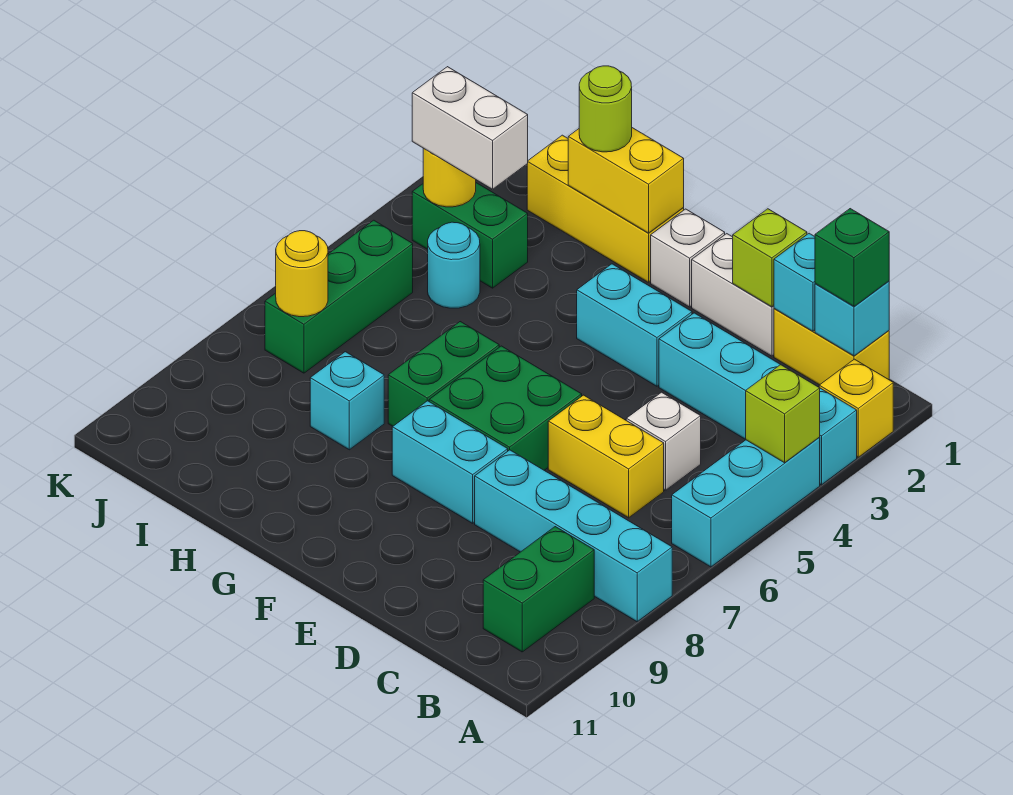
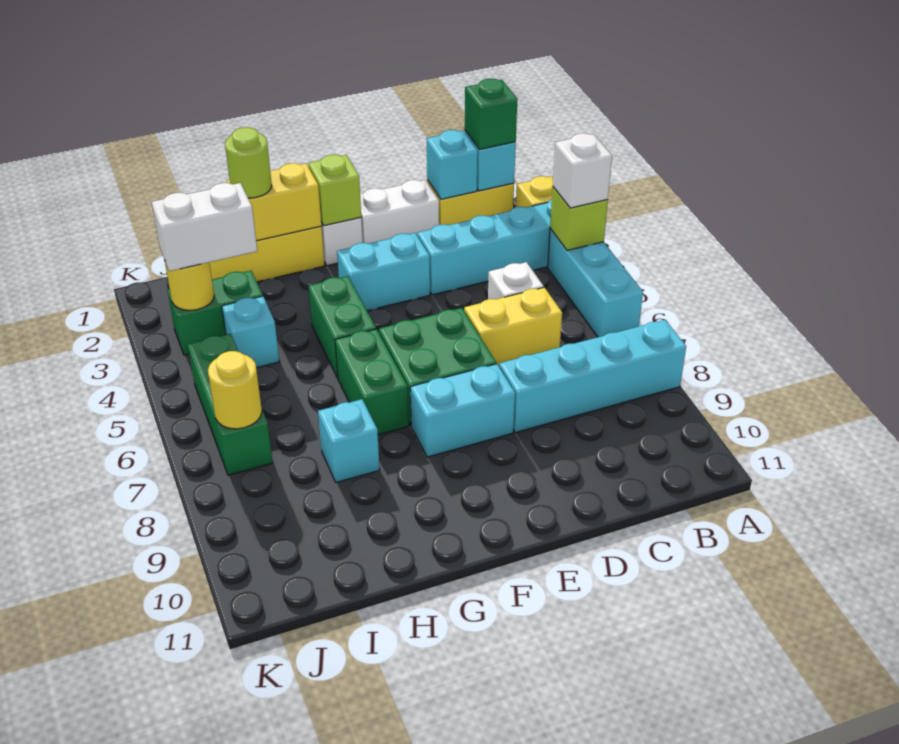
none -> white 1x1 brick [553,133,612,208]
green 1x2 brick [483,527,594,652] -> green 1x2 brick moved to [308,276,376,378]
lime 1x1 brick [733,209,807,307] -> lime 1x1 brick moved to [308,155,361,226]
cyan 1x1 round brick [428,222,480,308] -> cyan 1x1 brick [222,296,279,368]

